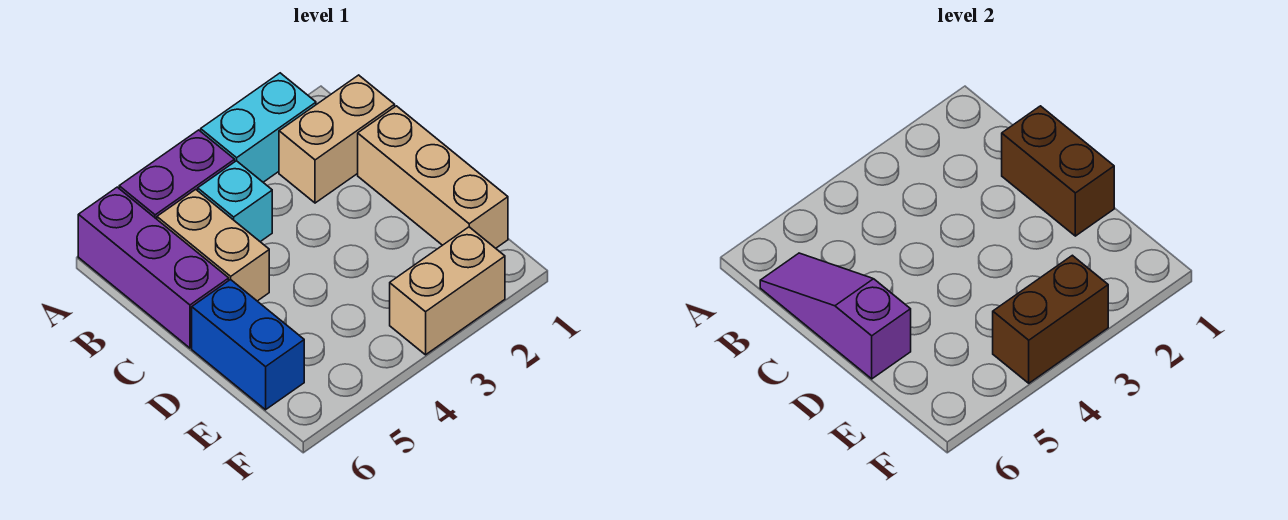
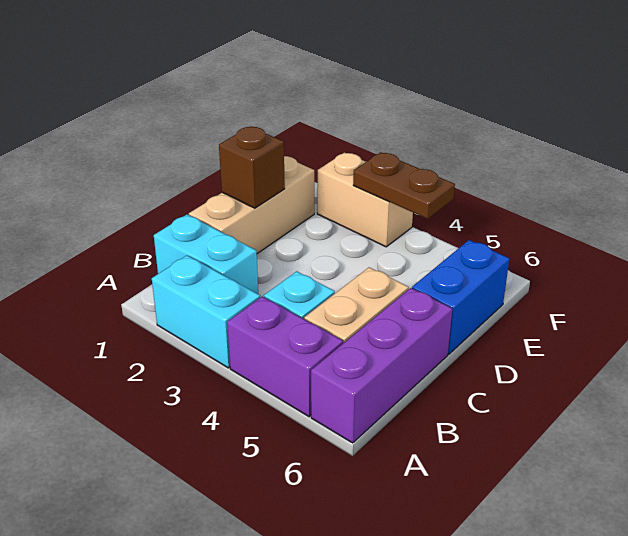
tan 1x2 brick [279,75,395,203] -> cyan 1x2 brick [154,215,258,294]
purple 1x3 slope [760,253,911,379] -> none
brown 1x2 brick [1002,106,1114,236] -> brown 1x1 brick [219,127,285,208]
brown 1x2 brick [993,255,1108,383] -> brown 1x2 plate [353,152,455,219]

